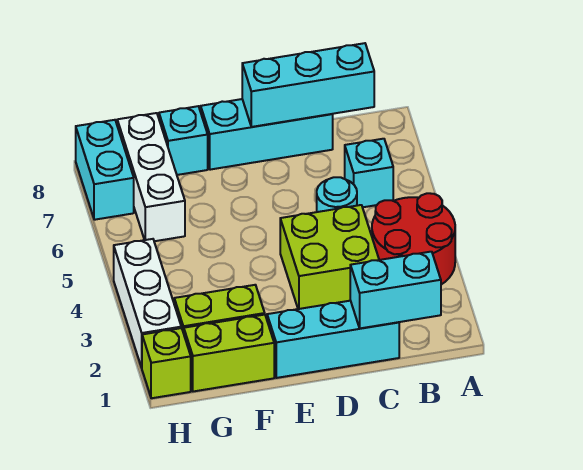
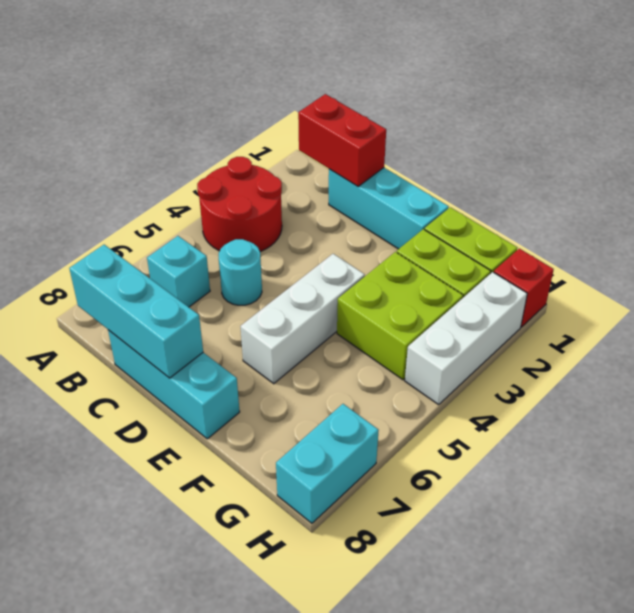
cyan 1x2 brick [350,252,441,328] -> red 1x2 brick [298,94,386,186]
lime 2x2 brick [280,205,379,309] -> lime 2x2 brick moved to [337,252,463,380]
cyan 1x1 brick [159,106,208,175] -> none
white 1x3 brick [117,113,185,241] -> white 1x3 brick moved to [240,254,365,384]
lime 1x1 brick [142,328,191,398] -> red 1x1 brick [494,248,554,327]

